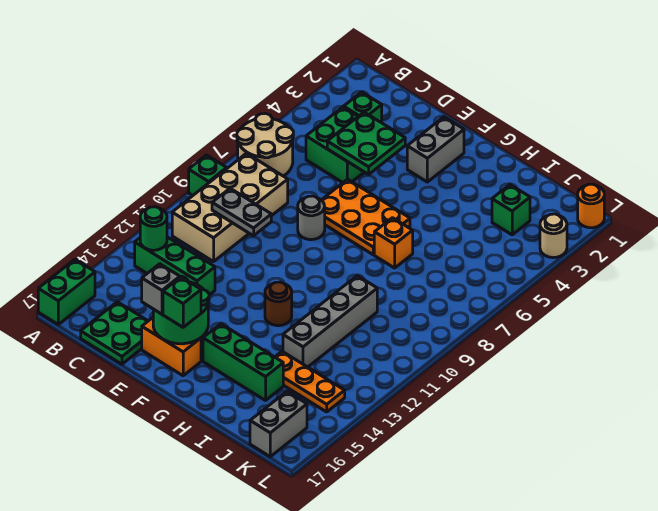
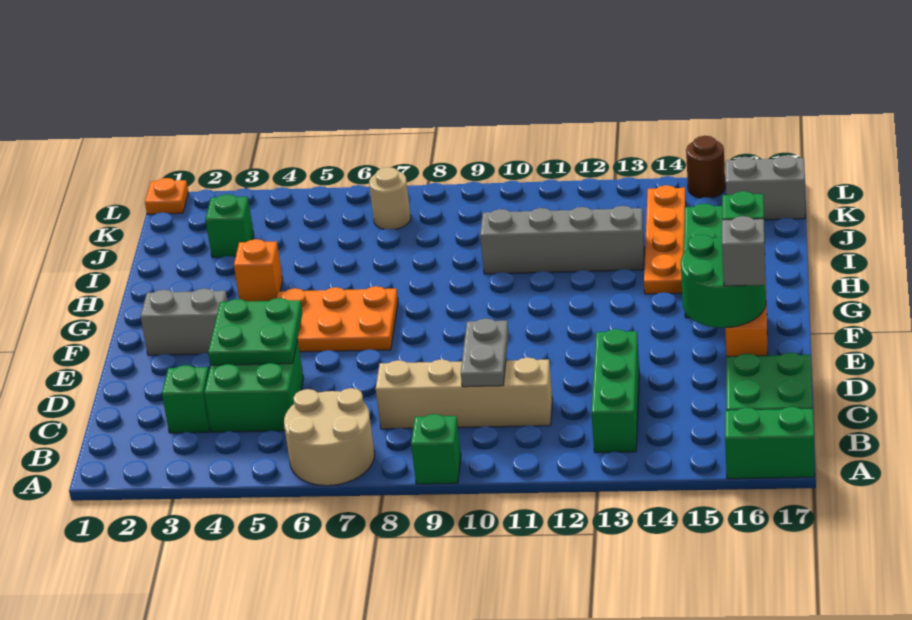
tan 2x4 brick [172,153,288,262] -> tan 1x4 brick [376,358,553,429]
green 1x1 round brick [140,207,167,250] -> none
orange 2x3 plate [322,179,410,255] -> orange 2x3 plate turned to [277,286,398,352]
grey 1x1 round brick [298,196,325,240] -> none
brown 1x1 round brick [265,282,292,326] -> brown 1x1 round brick moved to [686,136,725,198]
orange 1x1 brick [374,218,413,268] -> orange 1x1 brick moved to [234,239,283,301]
orange 1x3 plate [275,351,345,412] -> orange 1x4 plate [644,185,686,294]
orange 1x1 round brick [578,184,604,228] -> orange 1x1 plate [145,178,188,214]
tan 1x1 round brick [540,214,567,258] -> tan 1x1 round brick moved to [369,167,411,229]

